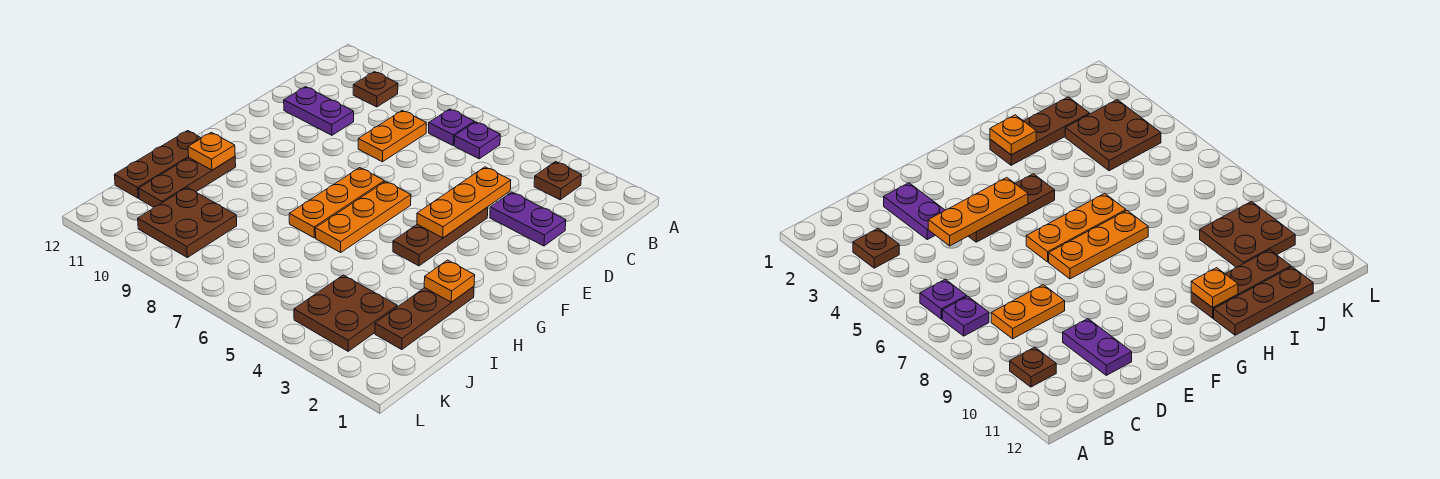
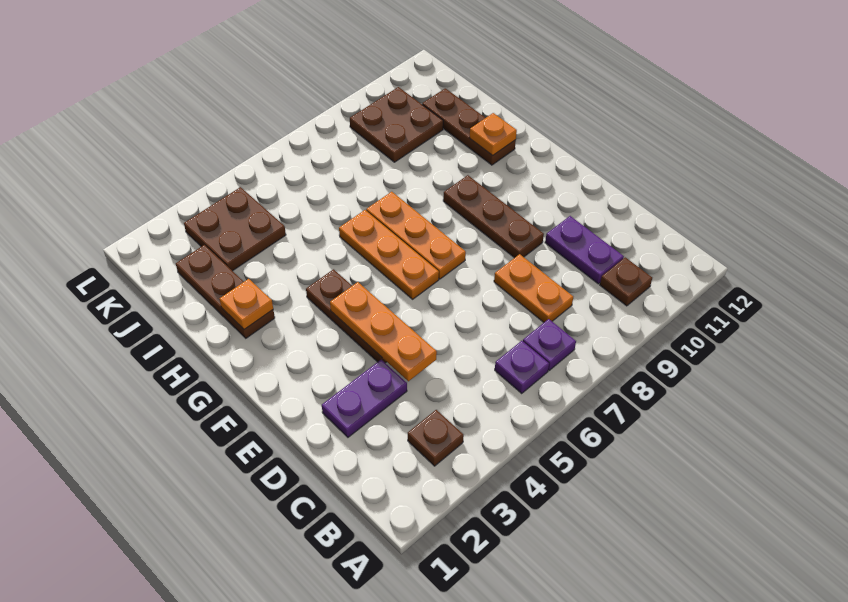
purple 1x2 plate [284,87,354,135] -> purple 1x2 plate turned to [545,216,624,284]
brown 1x3 plate [114,131,201,198] -> brown 1x3 plate moved to [443,175,544,258]

